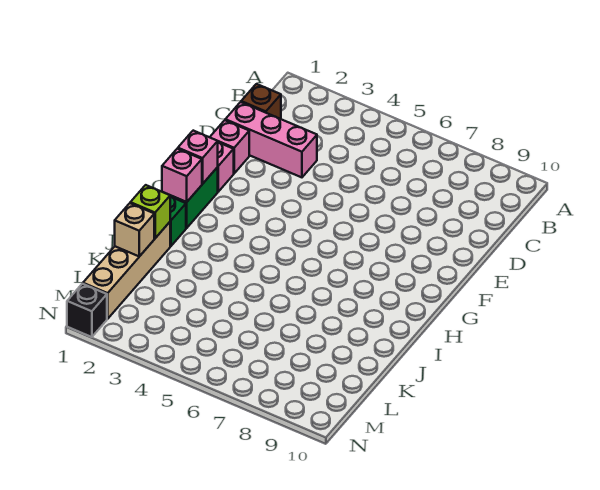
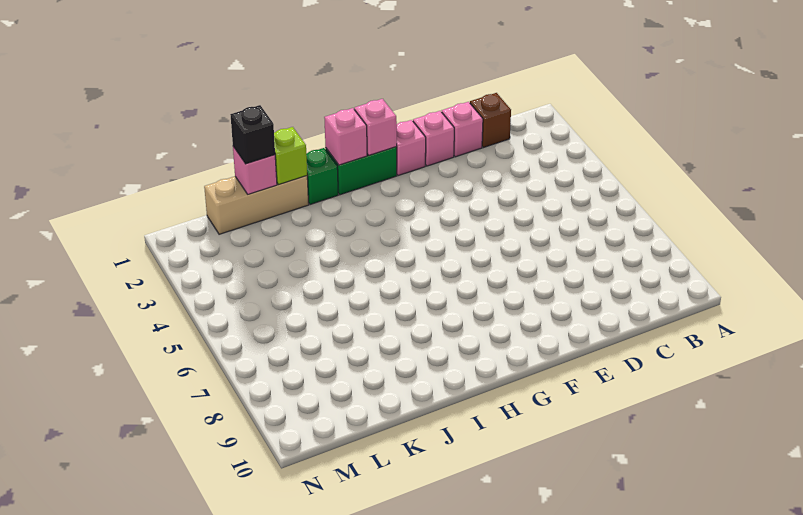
pink 1x3 brick [225,102,317,177] -> pink 1x1 brick [442,102,483,157]
tan 1x4 brick [83,222,170,319] -> tan 1x3 brick [204,176,309,234]
tan 1x1 brick [115,203,154,256] -> pink 1x1 brick [233,147,277,194]
black 1x1 brick [67,284,107,337] -> black 1x1 brick moved to [230,105,275,164]

